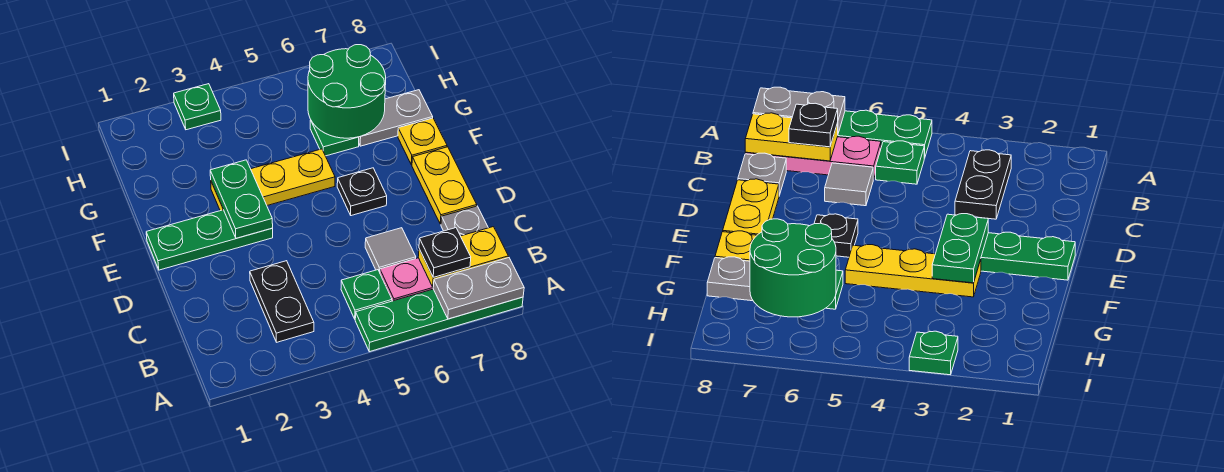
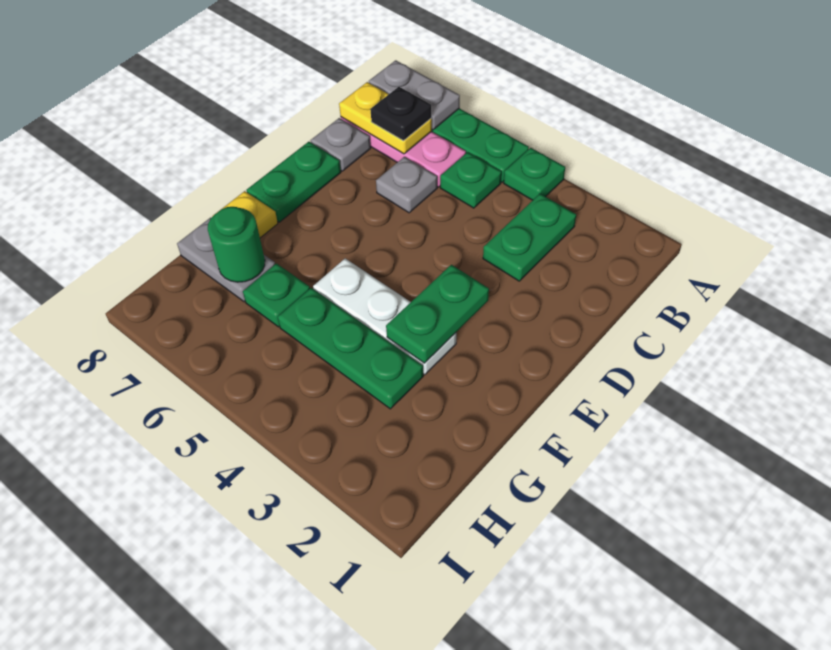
black 1x2 plate [250,261,314,342] -> green 1x2 plate [483,194,576,281]
grey 1x1 tile [365,228,416,272] -> grey 1x1 plate [376,157,437,213]
yellow 1x2 plate [412,147,477,224] -> green 1x2 plate [246,142,341,222]
green 1x3 plate [146,210,273,270] -> green 1x3 plate moved to [278,288,423,409]
black 1x1 plate [337,168,387,216] -> none
yellow 1x3 plate [211,149,335,211] -> white 1x3 plate [313,258,456,375]
green 2x2 round brick [308,45,386,138] -> green 1x1 round brick [208,207,265,282]
green 1x1 plate [174,84,221,130] -> green 1x1 plate moved to [504,148,565,200]

